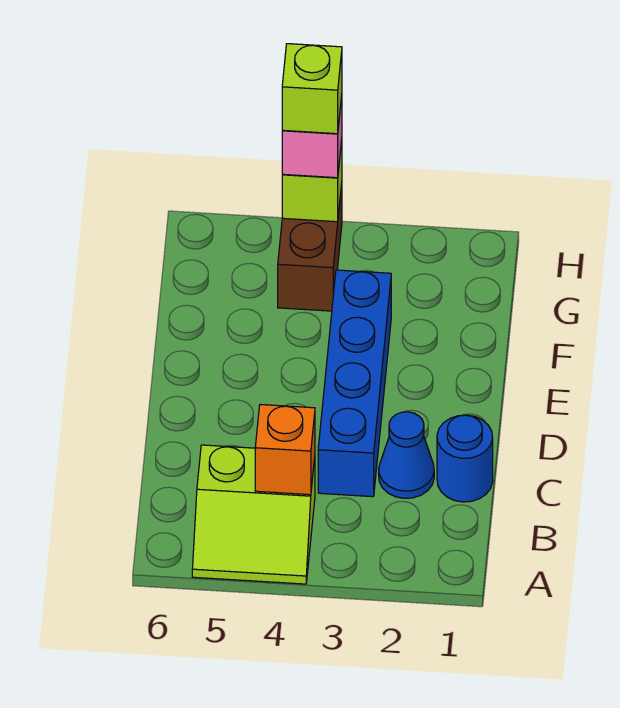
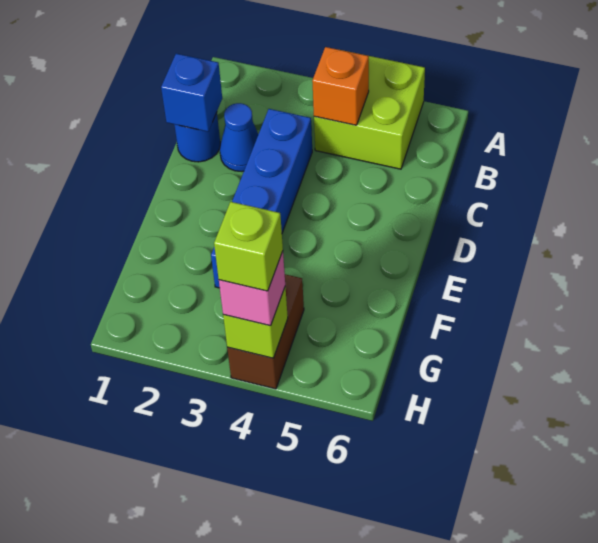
lime 2x2 slope [192,445,315,584] -> lime 2x2 brick [314,56,425,169]
none -> blue 1x1 brick [161,54,222,132]

